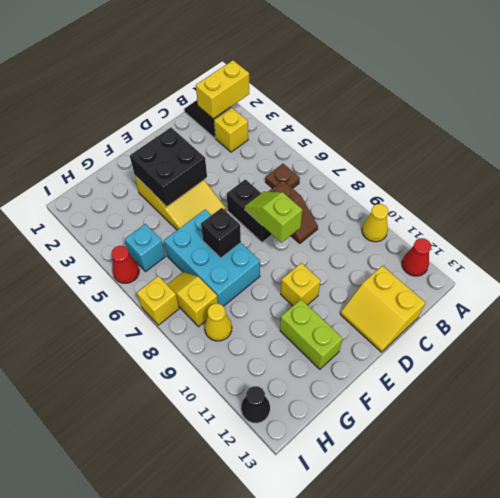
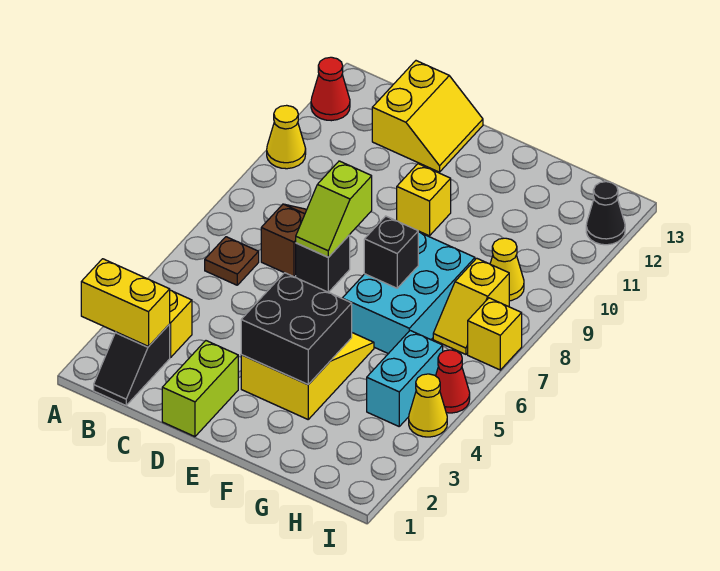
black 1x2 brick [227,179,272,242] -> black 1x1 brick [296,235,350,292]
lime 1x2 brick [280,299,343,369] -> lime 1x2 brick moved to [162,341,238,437]
cyan 1x1 brick [125,224,166,272] -> cyan 1x2 brick [367,331,443,426]
none -> yellow 1x1 cone [409,374,447,437]

